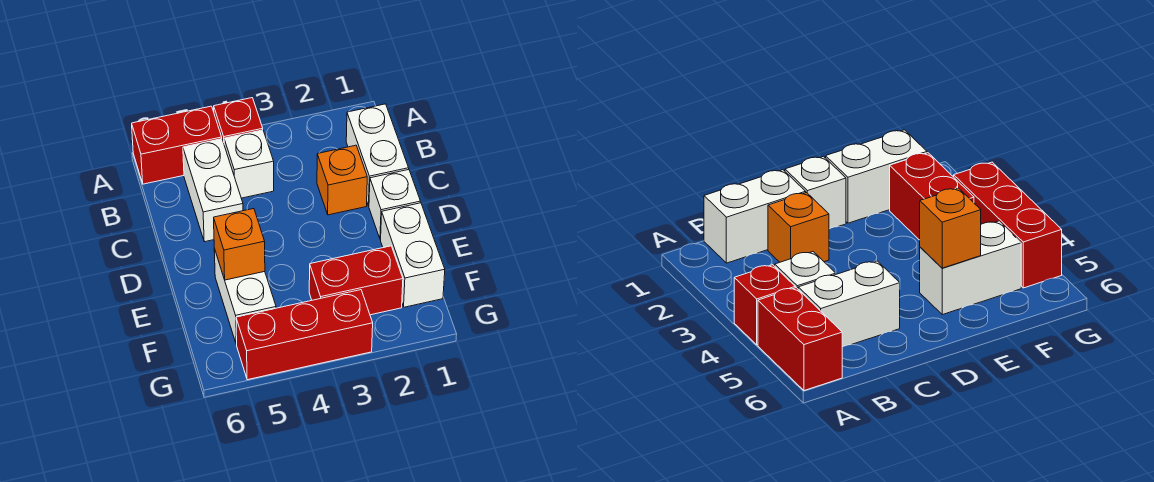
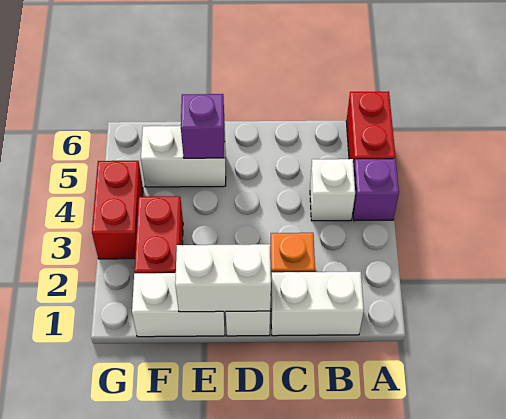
red 1x1 brick [214,98,263,142] -> purple 1x1 brick [353,159,399,221]
white 1x2 brick [183,139,243,242] -> white 1x2 brick moved to [175,244,271,312]
orange 1x1 brick [214,209,265,280] -> purple 1x1 brick [181,94,225,158]
red 1x3 brick [236,290,373,380] -> red 1x2 brick [92,161,143,259]

